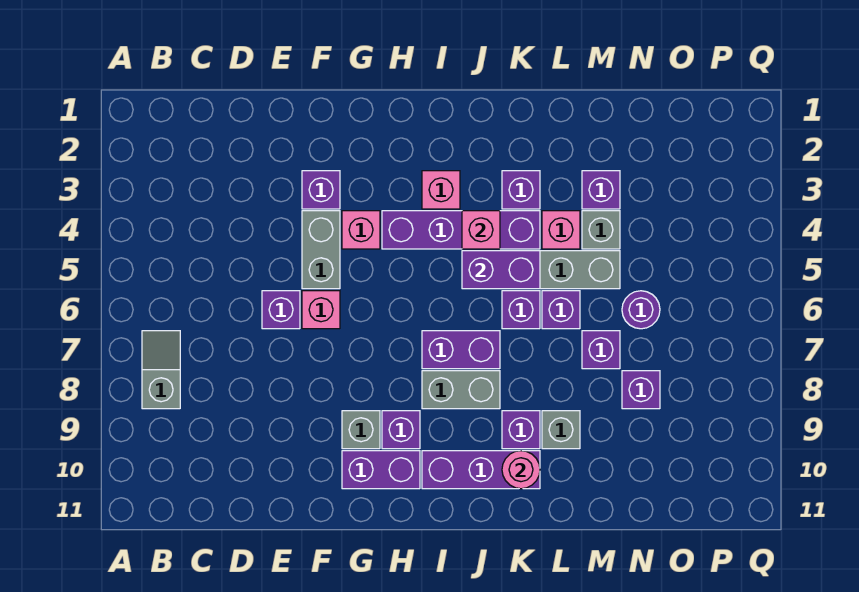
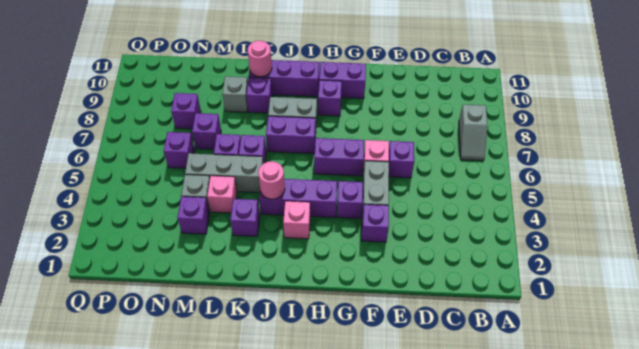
pink 1x1 brick [342,211,380,249] -> purple 1x1 brick [337,181,363,219]
grey 1x1 brick [342,411,380,449] -> none
purple 1x4 brick [382,211,540,249] -> purple 1x3 brick [259,179,337,217]
pink 1x1 brick [462,211,500,249] -> pink 1x1 round brick [258,161,285,199]
purple 1x2 brick [462,251,540,289] -> purple 1x2 brick moved to [314,138,364,176]
purple 1x1 round brick [622,291,660,329] -> purple 1x1 brick [164,132,195,168]

